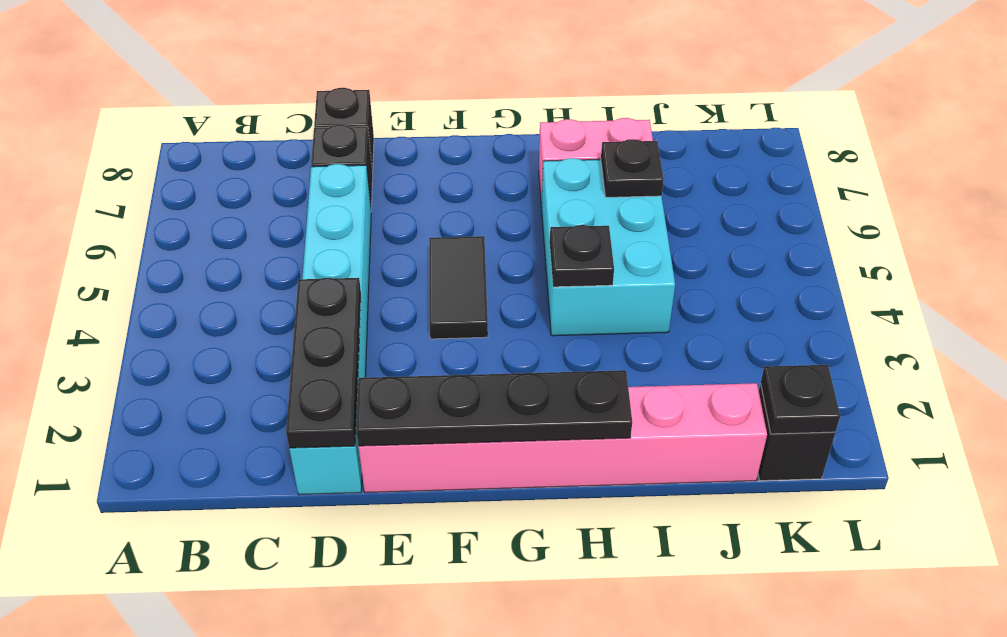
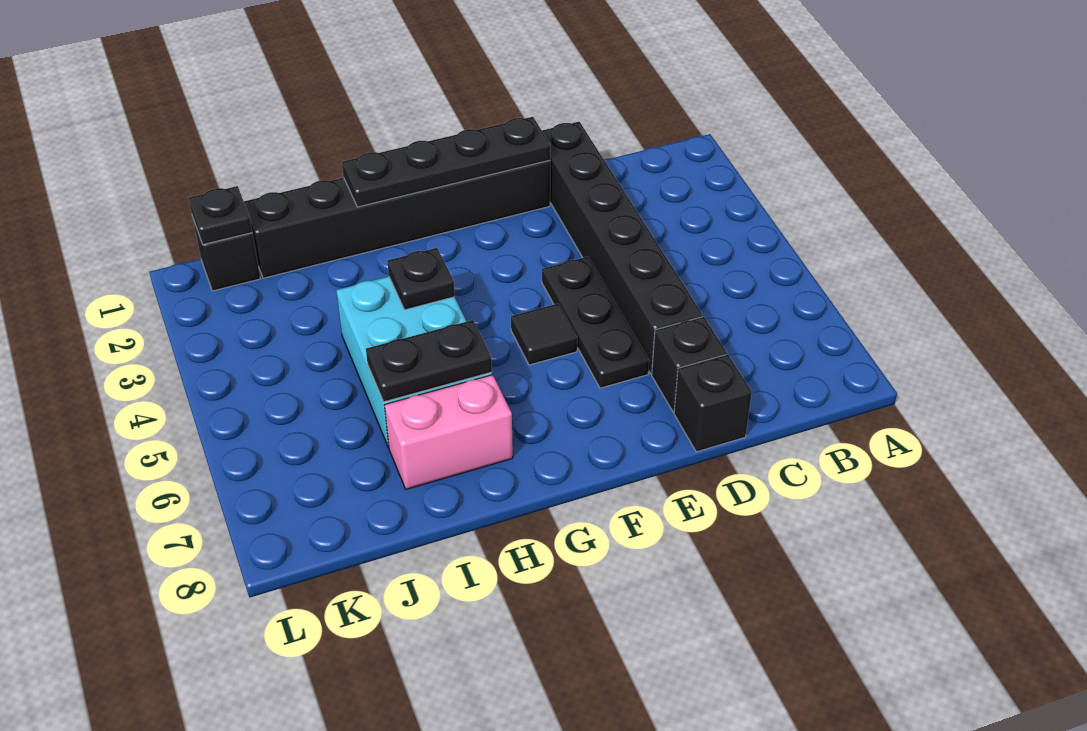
cyan 1x6 brick [289,164,371,495] -> black 1x6 brick [542,122,703,374]
black 1x3 plate [286,278,361,448] -> black 1x3 plate moved to [542,257,649,388]
pink 1x6 brick [359,383,767,493] -> black 1x6 brick [244,160,550,278]
black 1x2 tile [429,236,488,339] -> black 1x1 tile [511,303,577,365]
black 1x1 plate [601,139,664,197] -> black 1x2 plate [366,320,492,402]

